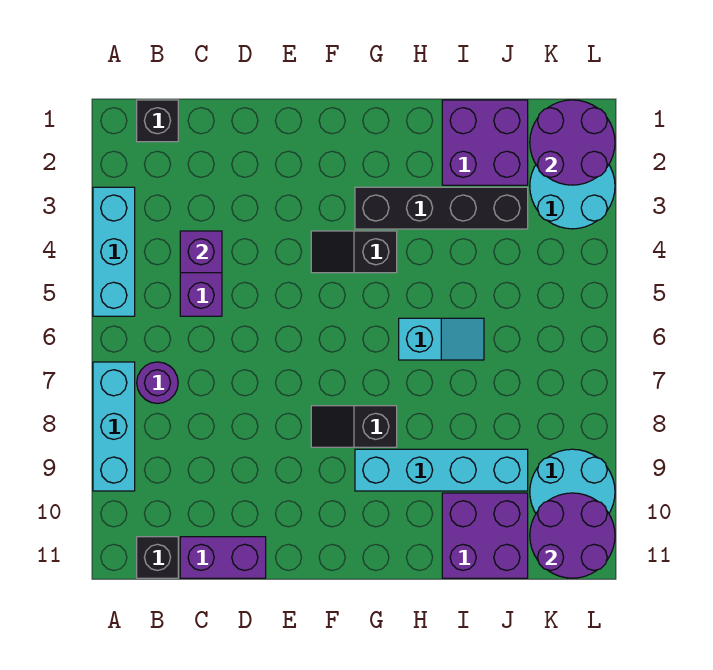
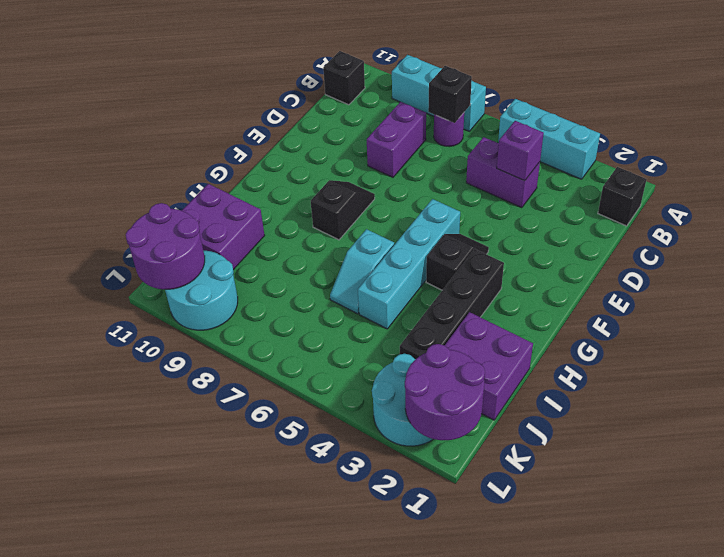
none -> black 1x1 brick [428,66,472,123]
purple 1x2 brick [180,537,266,578] -> purple 1x2 brick moved to [367,102,426,177]
cyan 1x4 brick [355,449,528,491] -> cyan 1x4 brick moved to [358,199,460,329]

